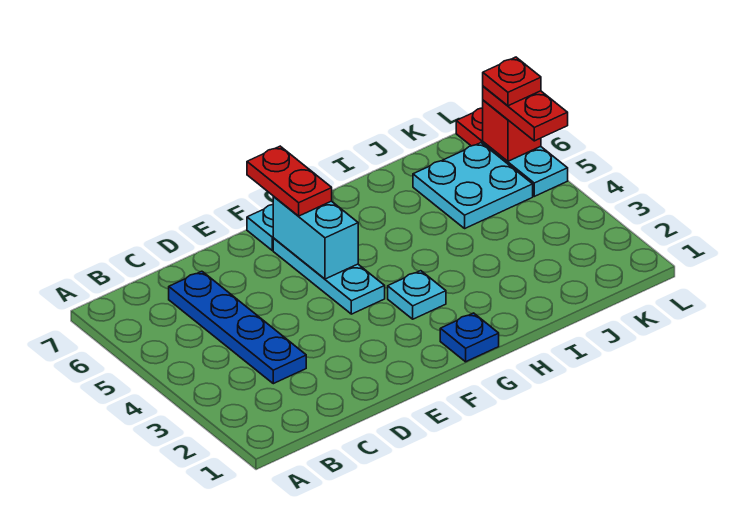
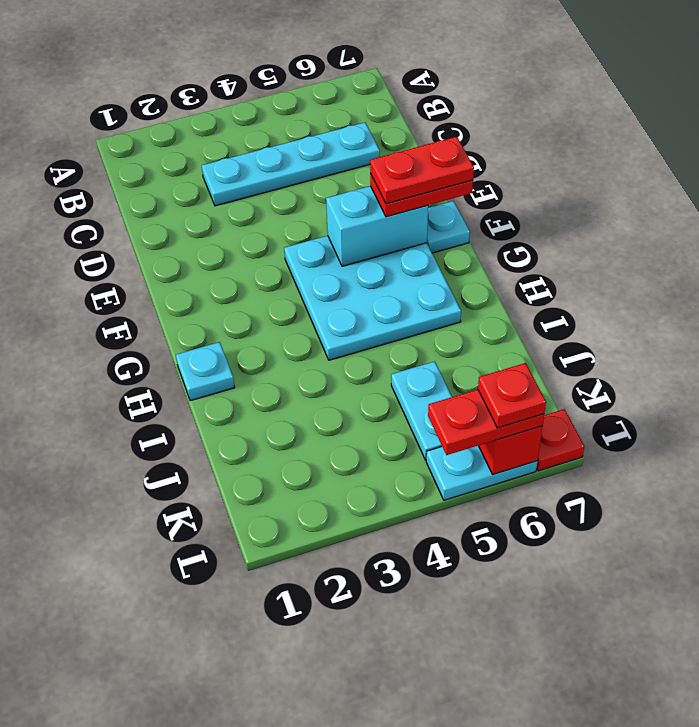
blue 1x4 plate [169,271,306,384] -> cyan 1x4 plate [202,122,380,206]
cyan 1x3 plate [273,238,385,314] -> cyan 3x3 plate [284,236,461,360]
none -> red 1x2 plate [370,137,474,204]
blue 1x1 plate [440,313,499,362] -> none
cyan 1x1 plate [388,271,446,319] -> cyan 1x1 plate moved to [176,342,235,401]
cyan 2x2 plate [413,143,533,228] -> cyan 1x2 plate [391,361,452,460]

